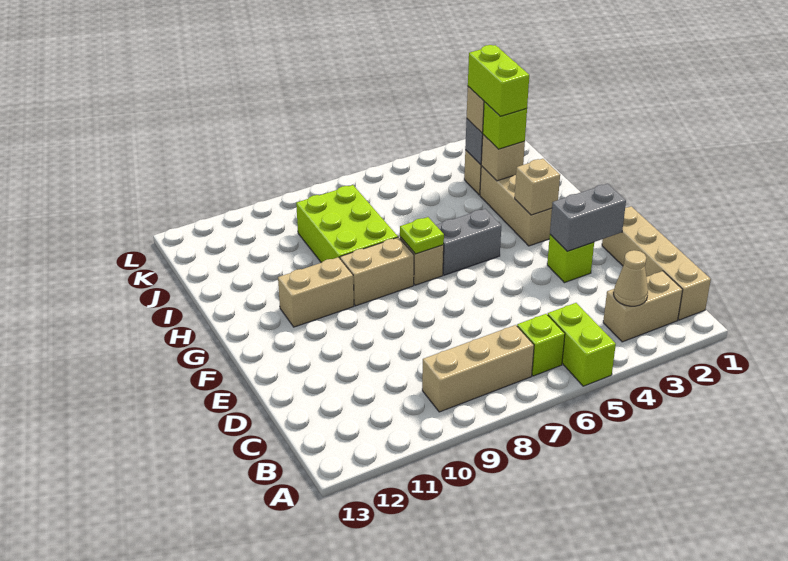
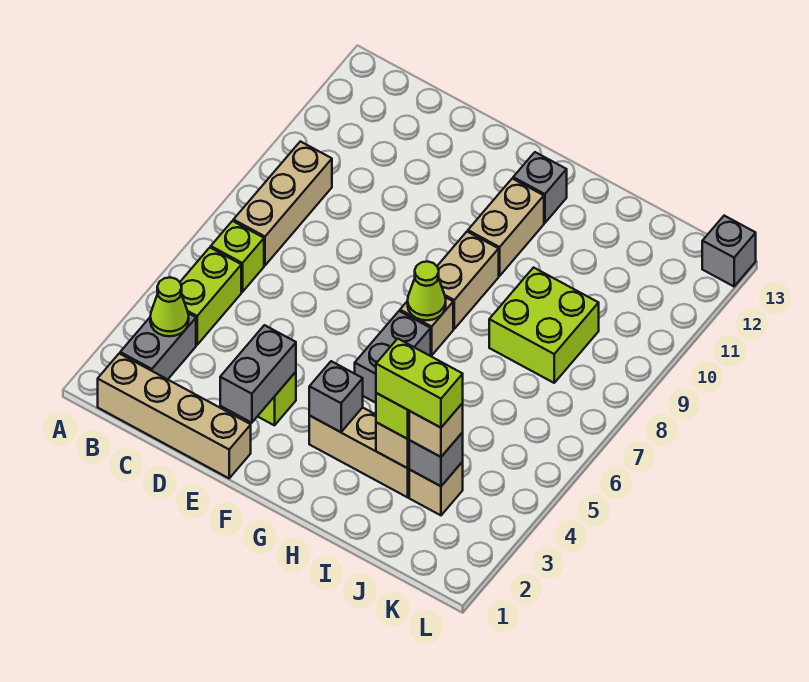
lime 1x2 brick [548,303,616,386] -> lime 1x2 brick turned to [180,248,241,345]
tan 1x2 brick [603,271,683,342] -> grey 1x2 brick [120,313,196,379]
tan 1x1 cone [614,250,648,306] -> lime 1x1 cone [150,277,189,336]
tan 1x1 brick [515,159,560,215] -> grey 1x1 brick [309,361,363,432]
lime 1x1 plate [400,217,444,254] -> lime 1x1 cone [408,261,446,320]
none -> grey 1x1 brick [513,152,567,223]
lime 2x3 brick [296,185,398,263] -> lime 2x2 brick [489,268,599,383]
none -> grey 1x1 brick [702,216,756,286]

